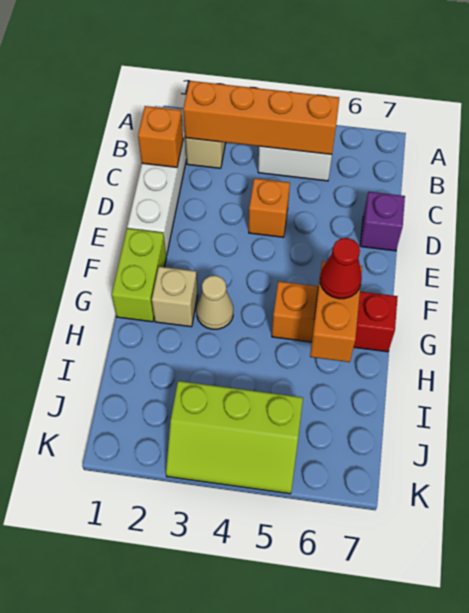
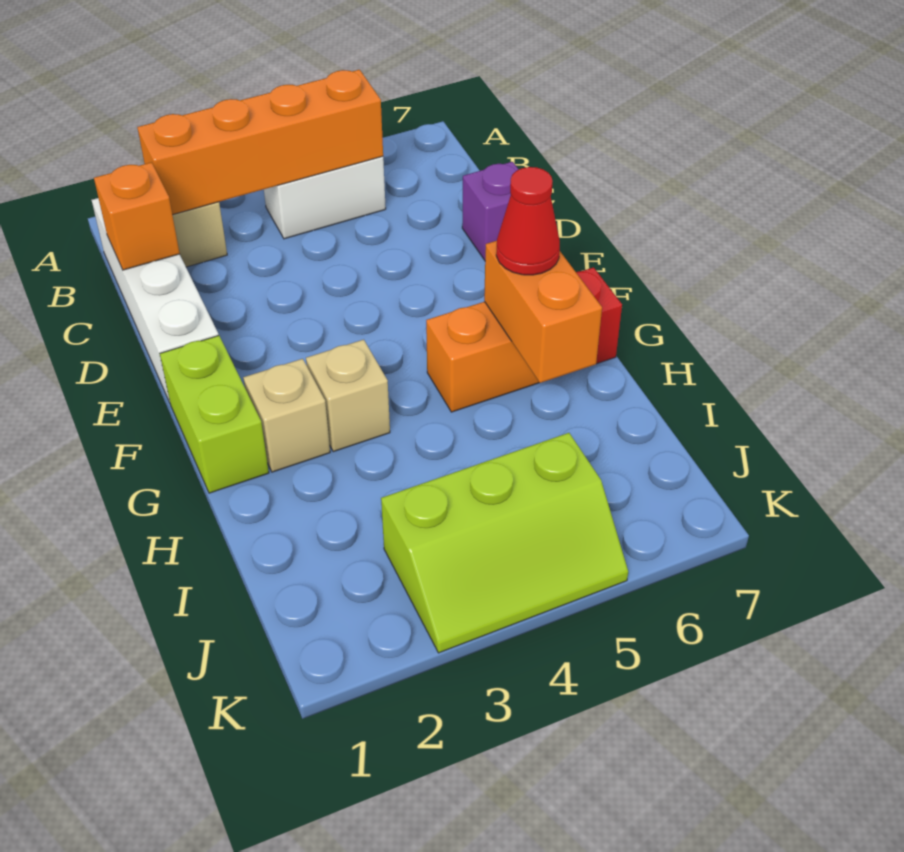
orange 1x1 brick [249,178,290,237] -> none
tan 1x1 cone [196,276,233,329] -> tan 1x1 brick [306,340,390,452]

